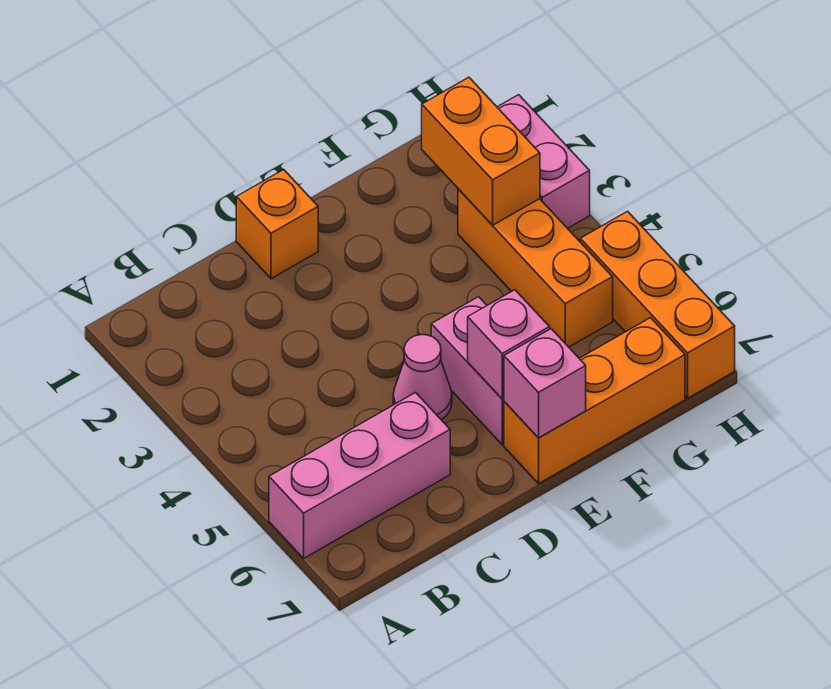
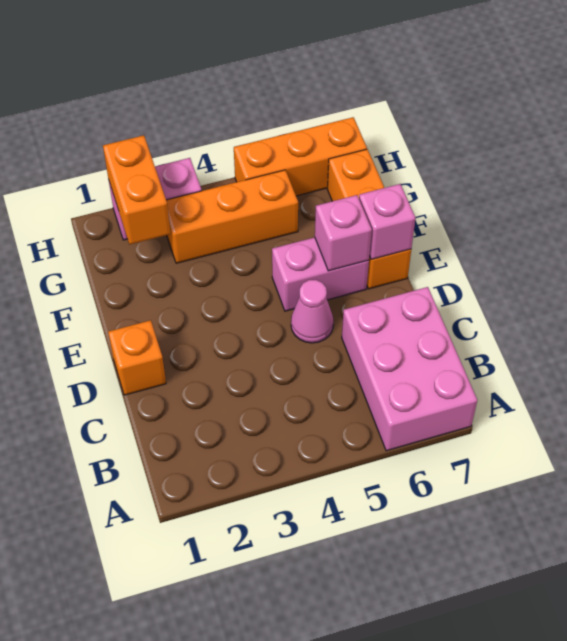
pink 1x3 brick [269,393,450,558] -> pink 2x3 brick [342,287,477,451]
orange 1x2 brick [422,77,540,225] -> orange 1x2 brick turned to [103,135,171,244]

